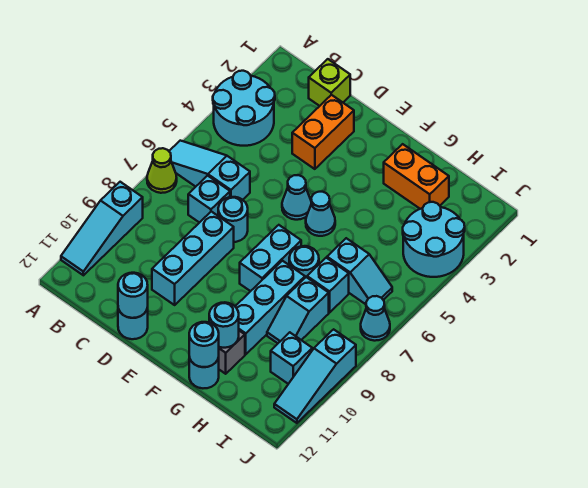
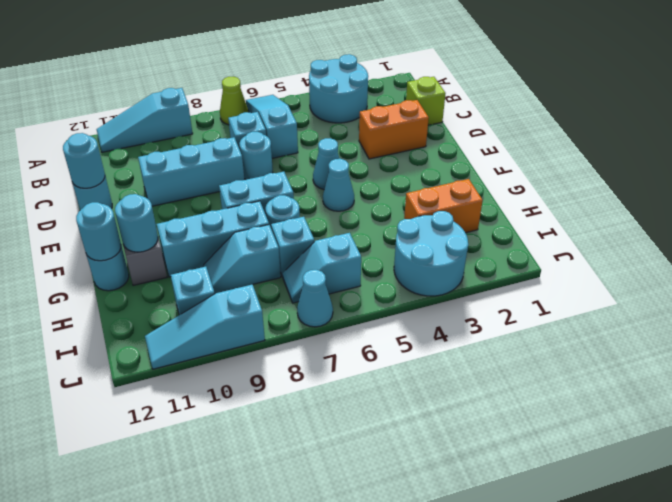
orange 1x2 brick [384,144,449,209] -> orange 1x2 brick turned to [404,179,483,233]
cyan 1x2 slope [327,238,392,304] -> cyan 1x2 slope turned to [283,233,361,303]

